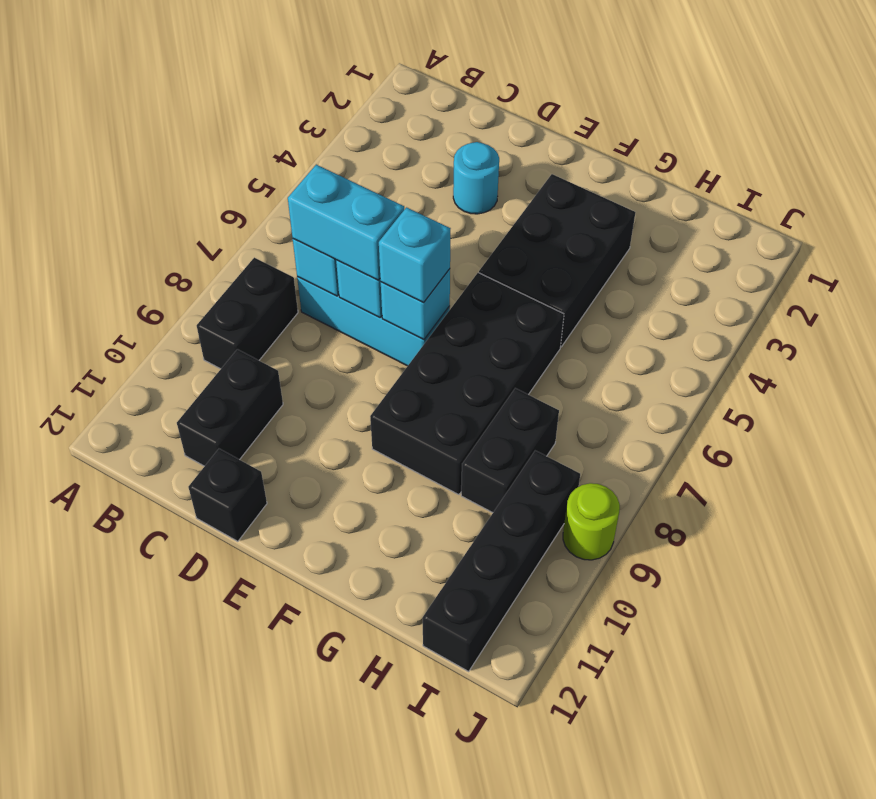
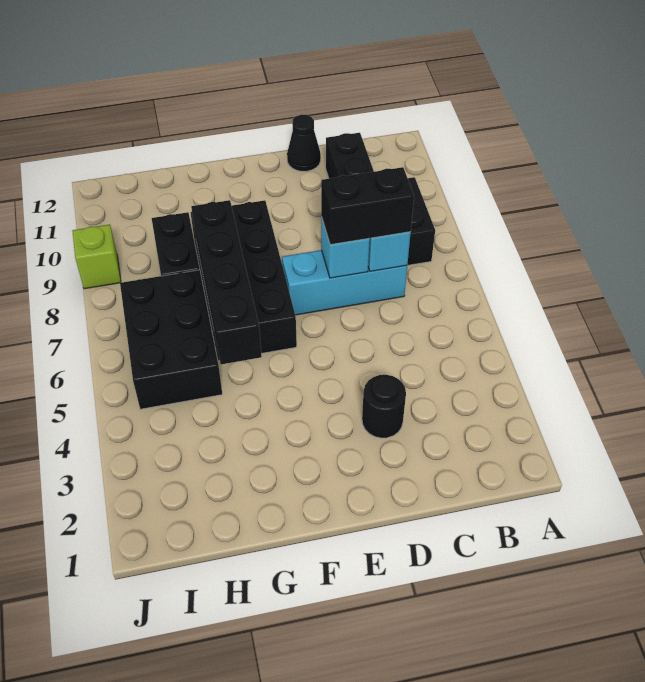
cyan 1x2 brick [288,165,404,280] -> black 1x2 brick [321,167,414,245]
cyan 1x1 round brick [453,142,499,214] -> black 1x1 round brick [362,375,406,438]
black 1x1 brick [188,449,267,541] -> black 1x1 cone [287,115,321,171]
cyan 1x1 brick [381,269,450,340] -> none
cyan 1x1 brick [379,207,450,302] -> none
black 2x3 brick [479,174,635,347] -> black 2x3 brick moved to [120,270,222,409]
black 1x4 brick [423,451,580,671] -> black 1x4 brick moved to [191,200,262,364]
lime 1x1 round brick [563,483,620,560] -> lime 1x1 brick [72,224,121,289]

